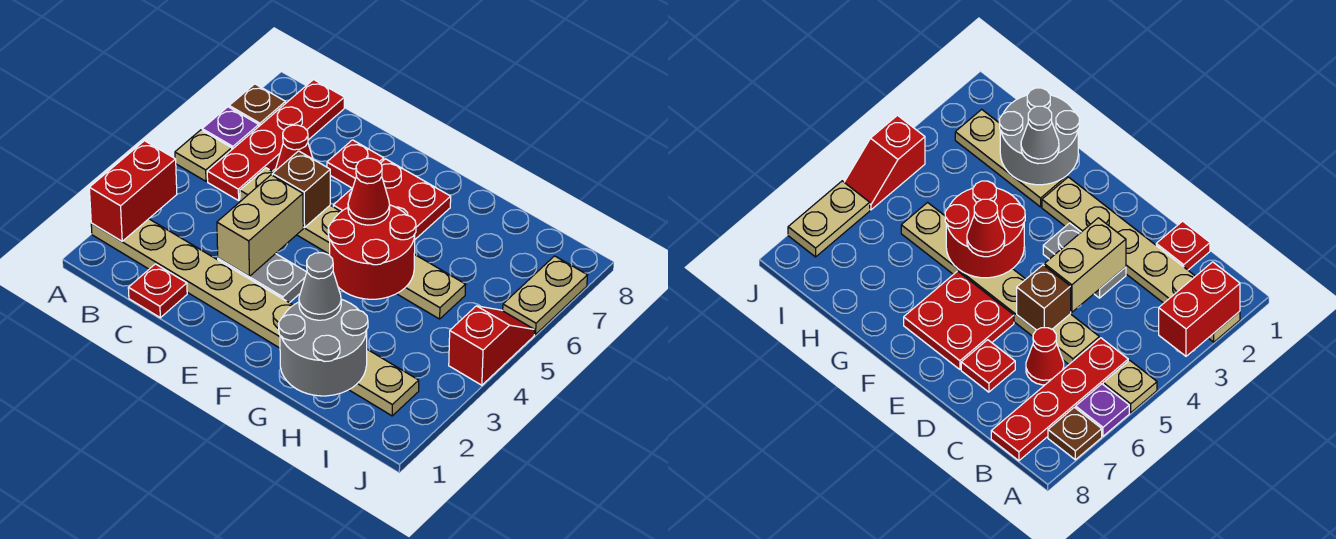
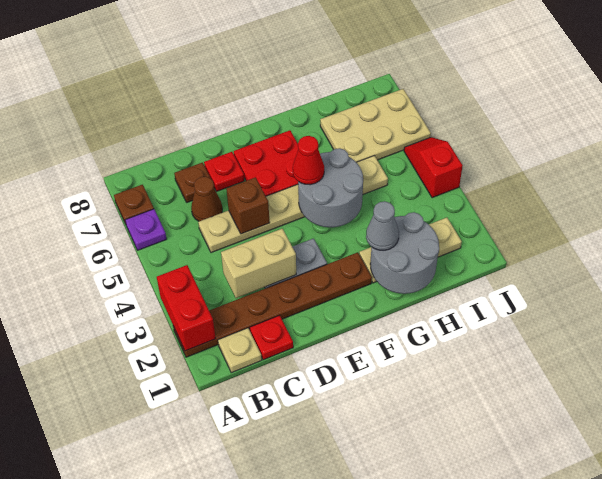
tan 1x6 plate [91,219,293,348] -> brown 1x6 plate [173,252,372,357]
tan 1x1 plate [175,130,232,181] -> tan 1x1 plate moved to [218,328,262,373]
red 1x4 plate [207,80,344,201] -> none
red 1x1 cone [276,125,313,170] -> brown 1x1 cone [191,177,222,221]
none -> brown 1x1 plate [174,163,215,202]
tan 1x2 brick [217,175,304,276] -> tan 1x2 brick turned to [221,229,296,298]
red 2x2 round brick [328,205,416,299] -> grey 2x2 round brick [298,148,363,227]
tan 1x2 plate [503,256,587,335] -> tan 2x3 plate [320,89,431,162]

